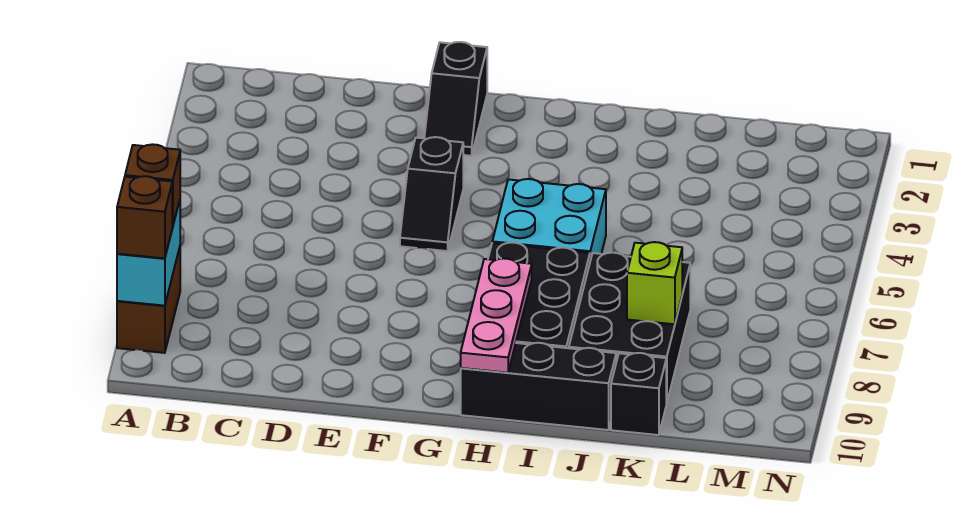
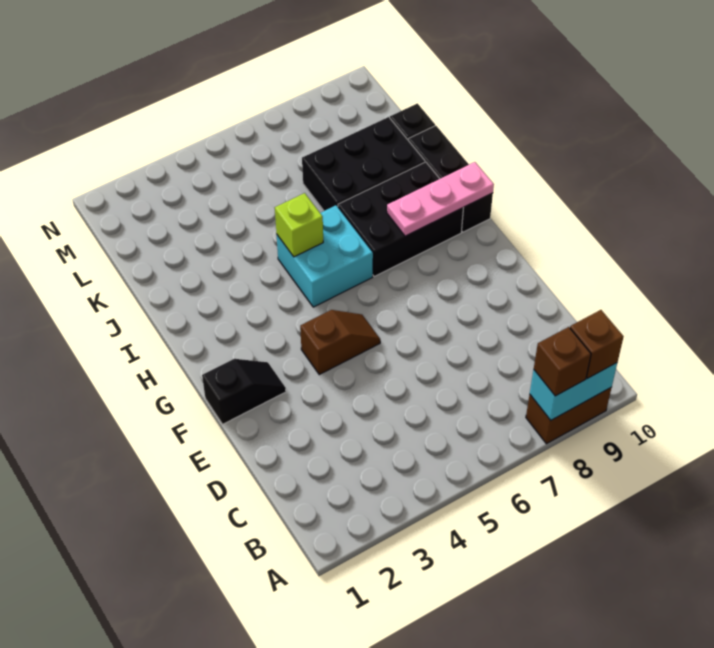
black 1x2 slope [400,137,463,251] -> brown 1x2 slope [300,310,380,374]
lime 1x1 brick [627,242,682,324] -> lime 1x1 brick moved to [275,193,323,257]

